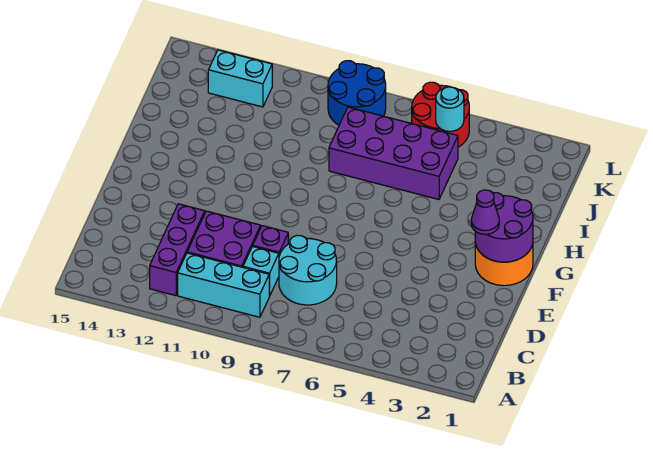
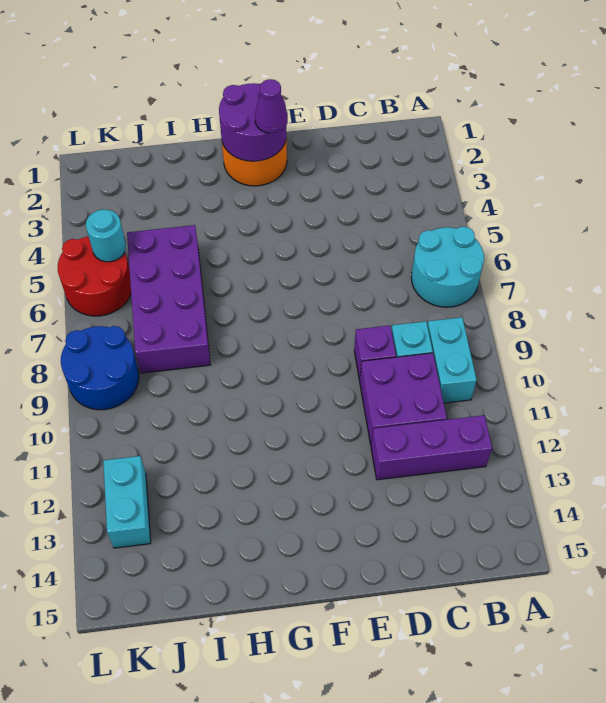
cyan 1x3 brick [178,253,269,317] -> cyan 1x2 brick [427,317,477,403]
cyan 2x2 round brick [279,235,337,305] -> cyan 2x2 round brick moved to [411,227,484,307]

